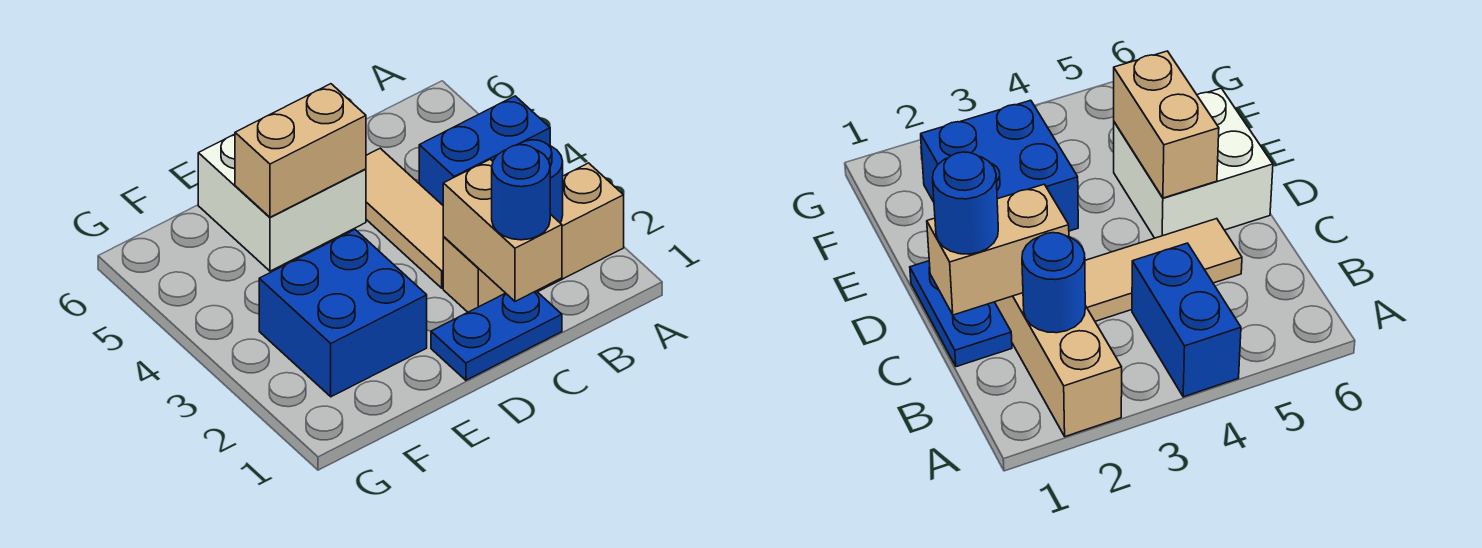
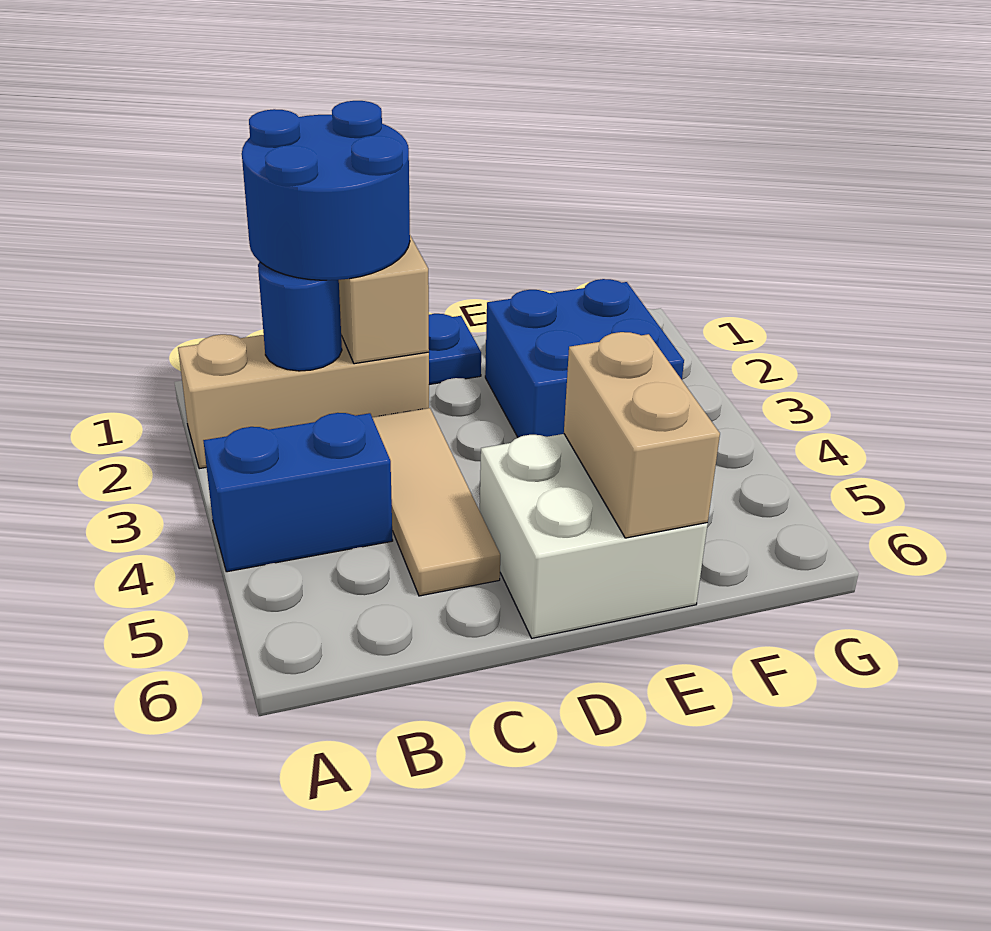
blue 1x1 round brick [492,145,550,240] -> blue 2x2 round brick [242,101,410,280]
tan 1x2 brick [235,84,366,217] -> tan 1x2 brick turned to [564,332,720,538]

